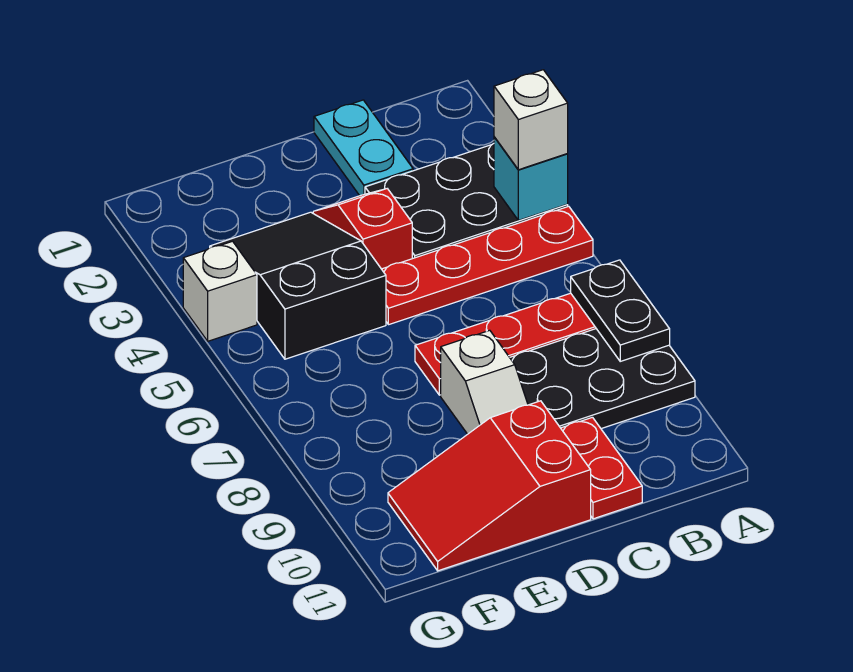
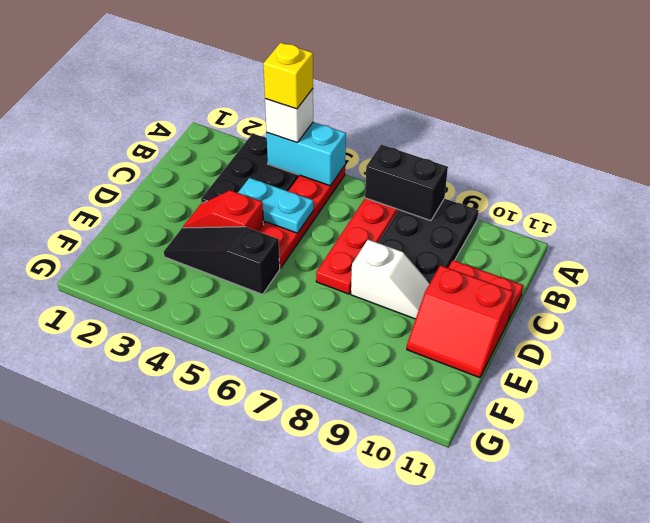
cyan 1x1 brick [494,137,568,220] -> cyan 1x2 brick [266,122,346,186]
none -> yellow 1x1 brick [264,43,313,109]
black 1x2 plate [571,260,670,361] -> black 1x2 brick [365,145,448,221]
cyan 1x2 plate [314,100,413,196] -> cyan 1x2 plate moved to [238,178,314,233]
red 2x3 slope [388,401,591,571] -> red 2x2 slope [407,265,513,378]
black 2x3 slope [210,212,386,359] -> black 1x3 slope [164,227,280,294]
white 1x1 brick [183,241,257,341] -> none

